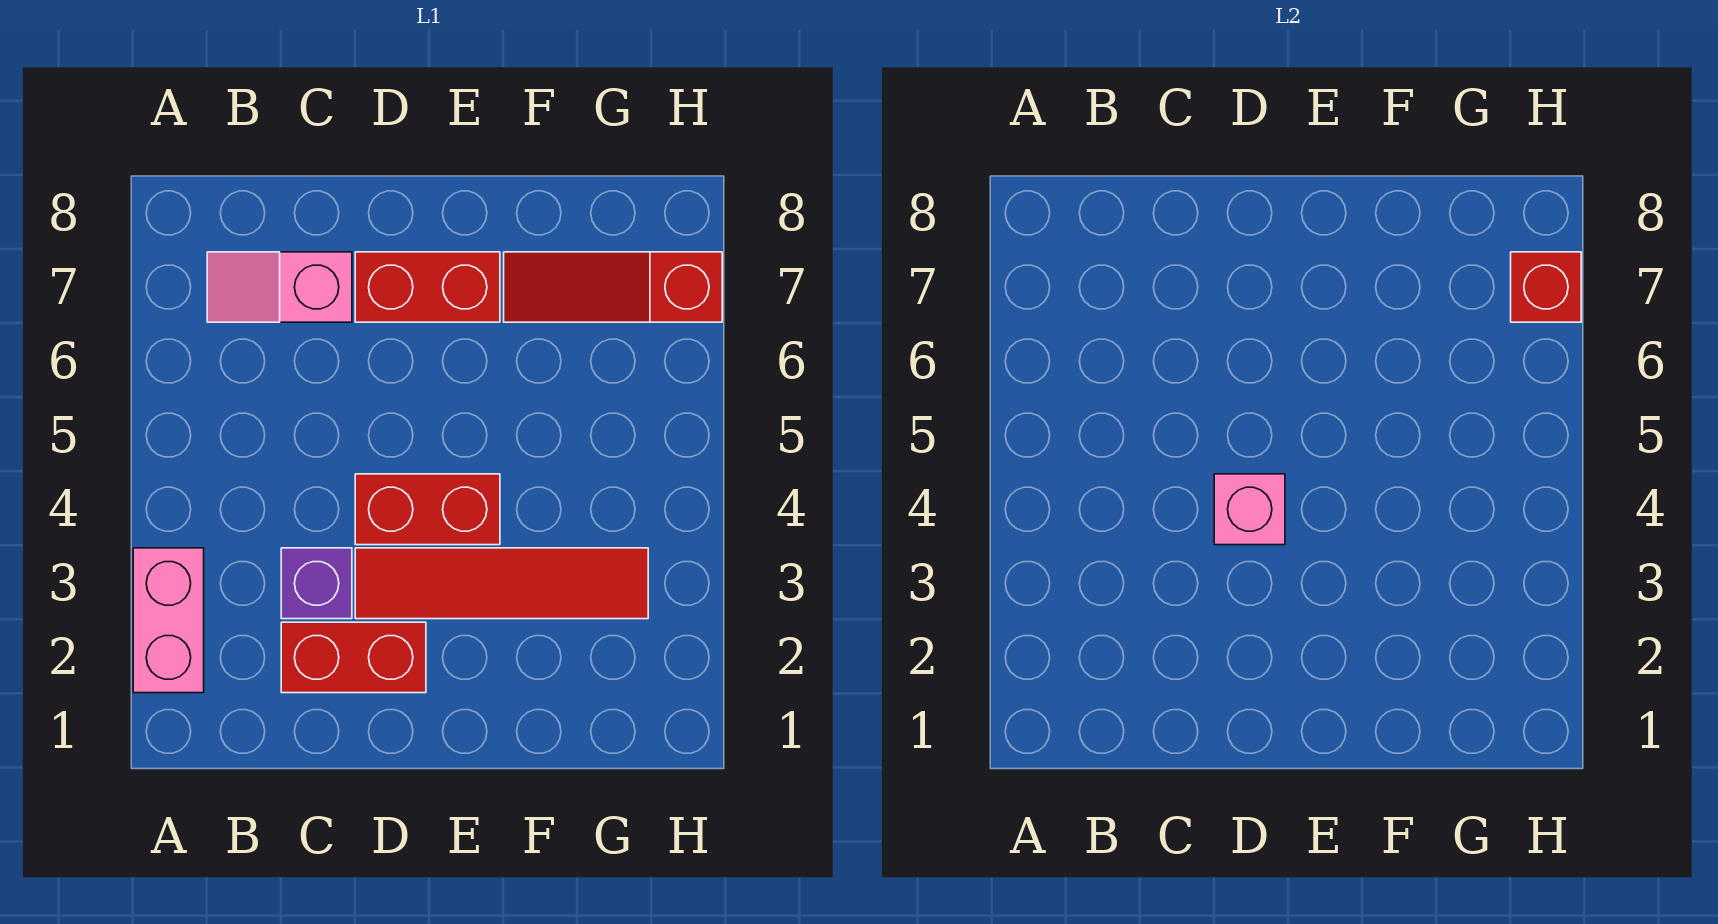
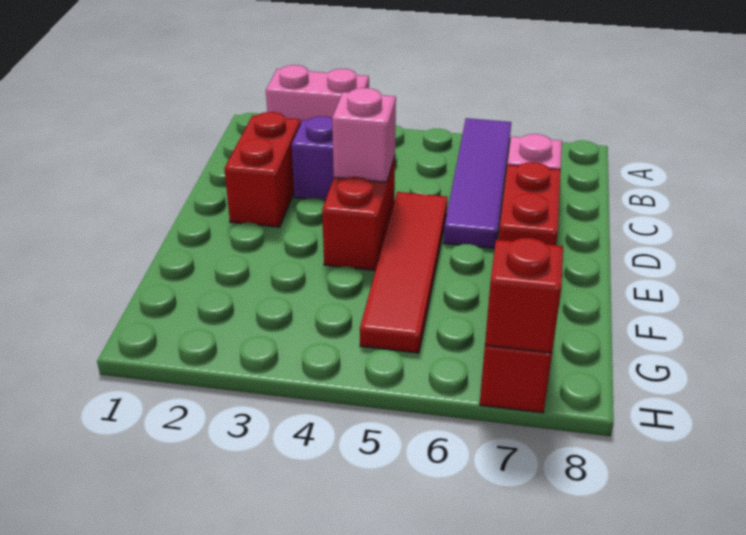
none -> purple 1x4 tile [444,118,511,248]
red 1x4 tile [355,548,648,619] -> red 1x4 tile moved to [360,192,447,353]

